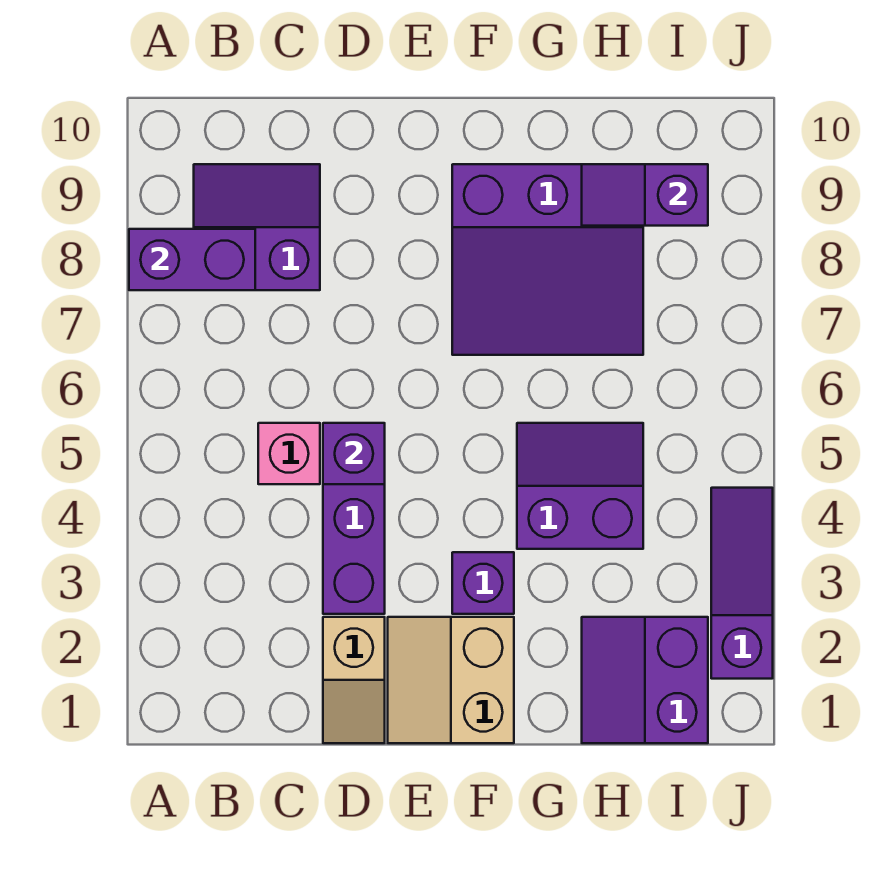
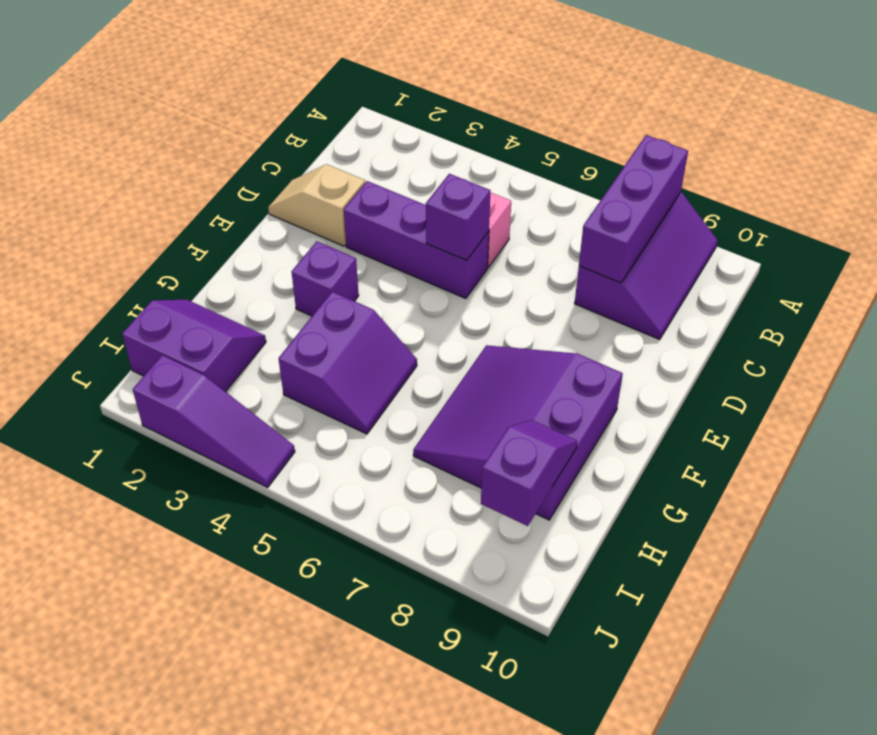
purple 1x2 brick [129,229,255,290] -> purple 1x3 brick [579,135,688,283]
purple 2x2 slope [194,164,320,290] -> purple 2x3 slope [575,192,718,339]
tan 2x2 slope [388,617,514,743] -> none

